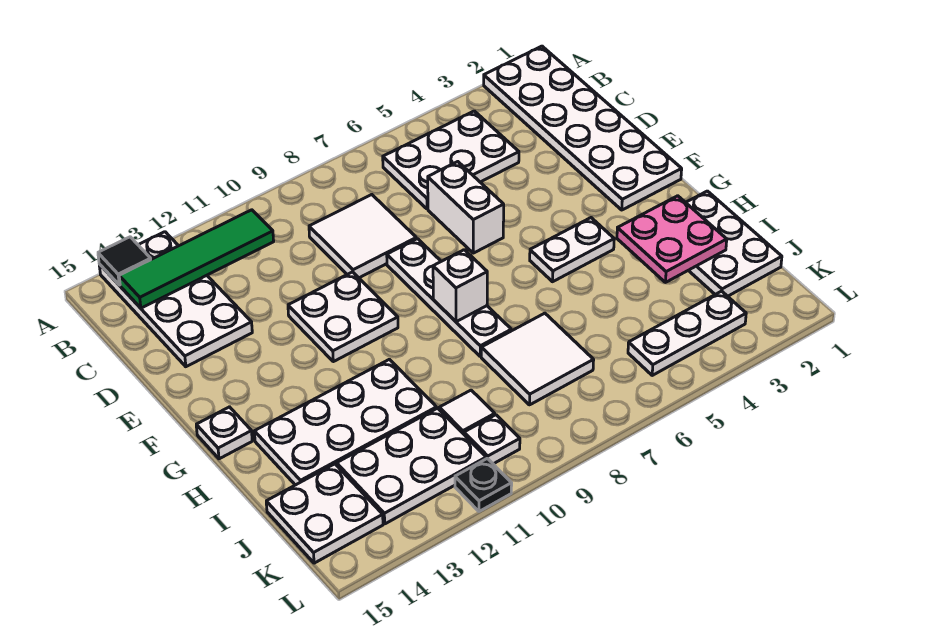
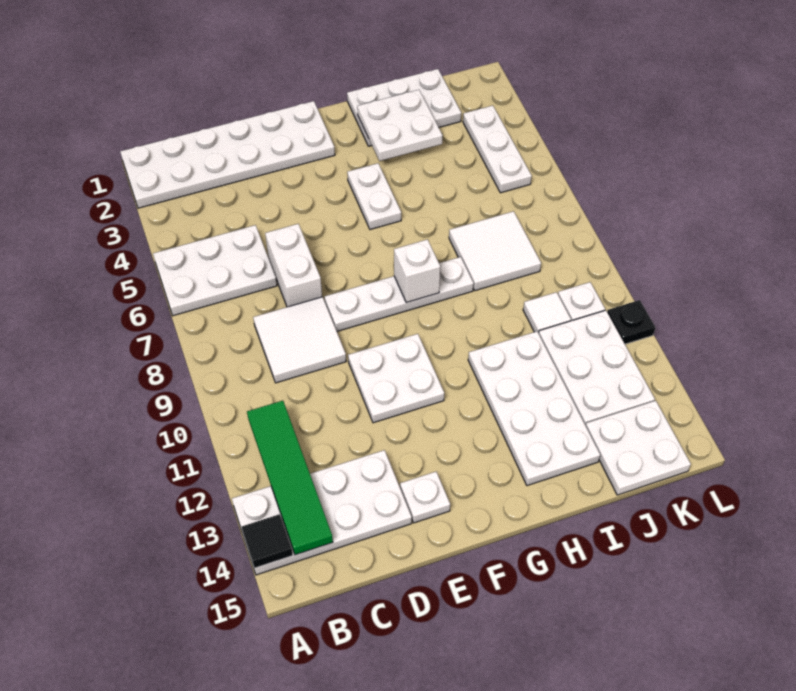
white 2x3 plate [383,111,519,209] -> white 2x3 plate turned to [153,225,277,316]
white 1x2 brick [428,162,504,253] -> white 1x2 brick turned to [265,224,322,307]
white 1x1 plate [196,407,252,459] -> white 1x1 plate moved to [400,472,450,523]
pink 2x2 plate [617,196,727,282] -> white 2x2 plate [357,90,443,161]

